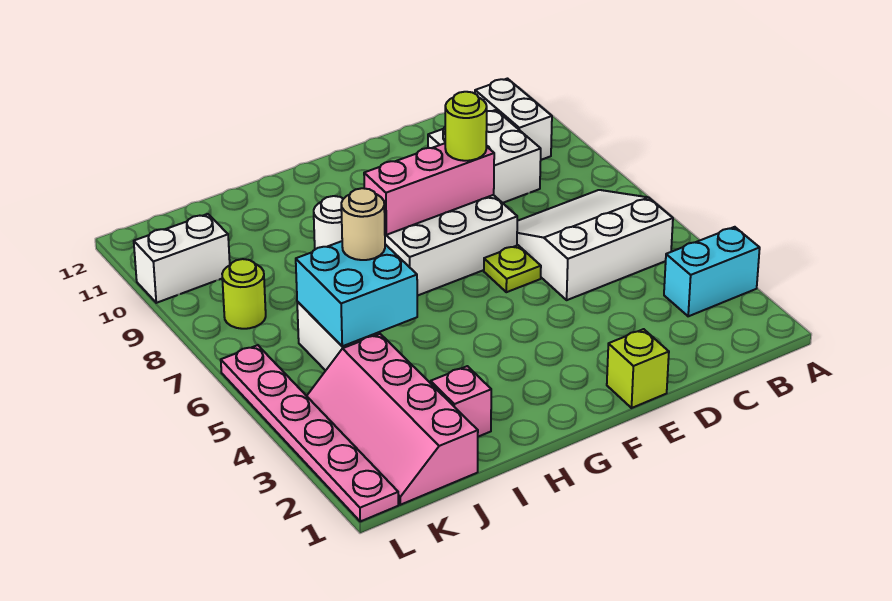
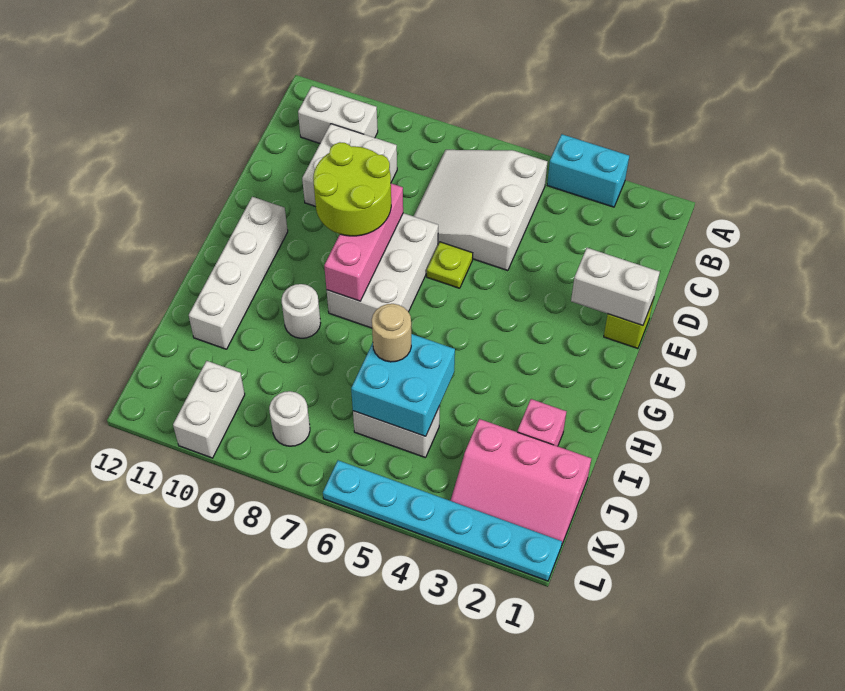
cyan 1x2 brick [664,227,760,316] -> cyan 1x2 brick turned to [547,134,629,207]
none -> white 1x2 brick [571,248,660,326]
lime 1x1 round brick [445,92,487,161] -> lime 2x2 round brick [313,142,391,236]
none -> white 1x4 brick [189,197,288,349]
pink 2x4 slope [307,334,478,505] -> pink 2x3 slope [450,419,591,544]
lime 1x1 round brick [222,259,266,329] -> white 1x1 round brick [269,391,310,446]
pink 1x6 plate [221,345,399,521] -> cyan 1x6 plate [323,460,562,581]

